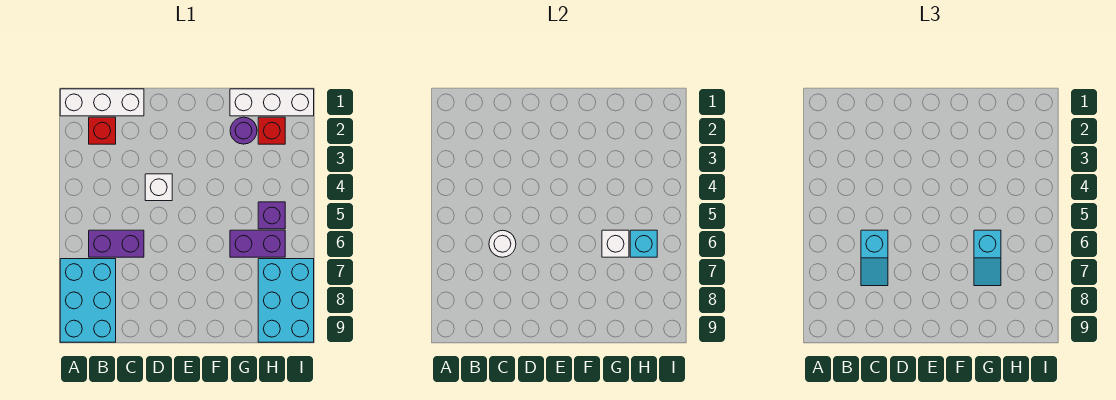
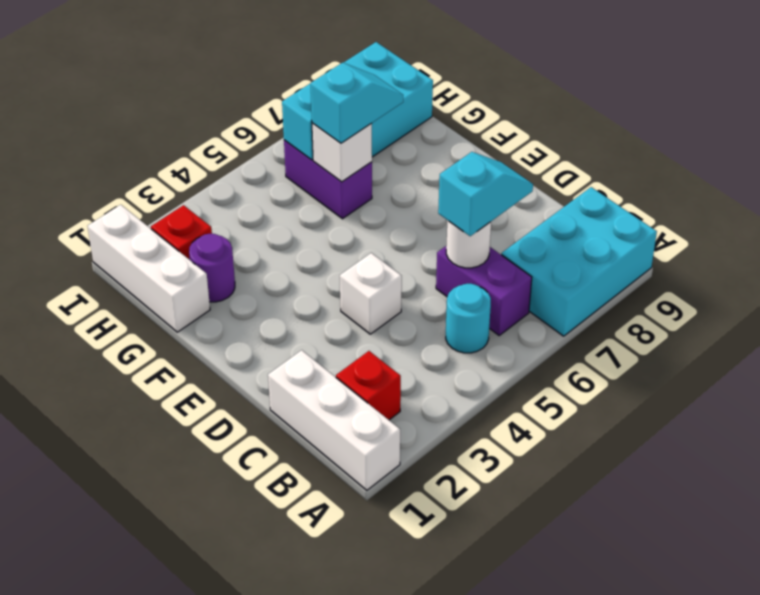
none -> cyan 1x1 round brick [446,284,491,353]
purple 1x1 brick [258,202,285,229] -> none

